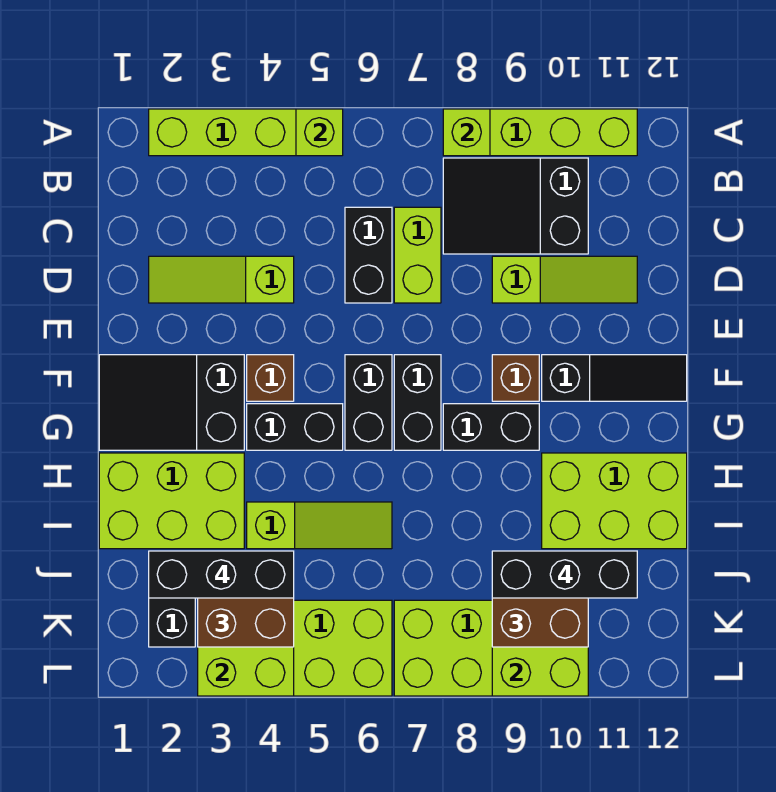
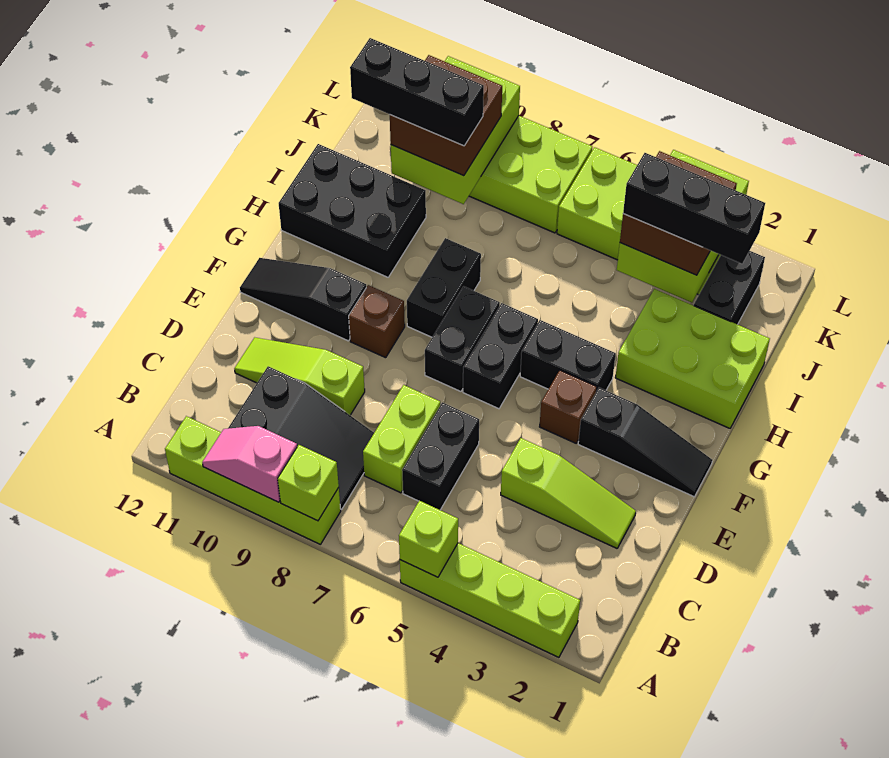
none -> pink 1x2 slope [202,426,297,502]
black 2x3 slope [99,355,244,450] -> black 1x3 slope [578,388,712,497]
black 1x2 brick [443,404,539,450] -> black 1x2 brick turned to [407,238,481,337]
lime 2x3 brick [542,453,687,549] -> black 2x3 brick [279,144,426,277]
lime 1x3 slope [247,502,392,549] -> none

